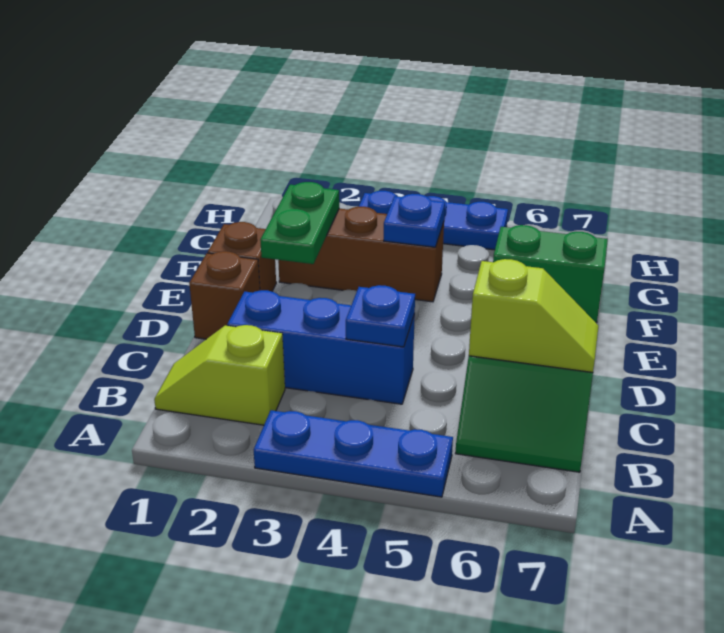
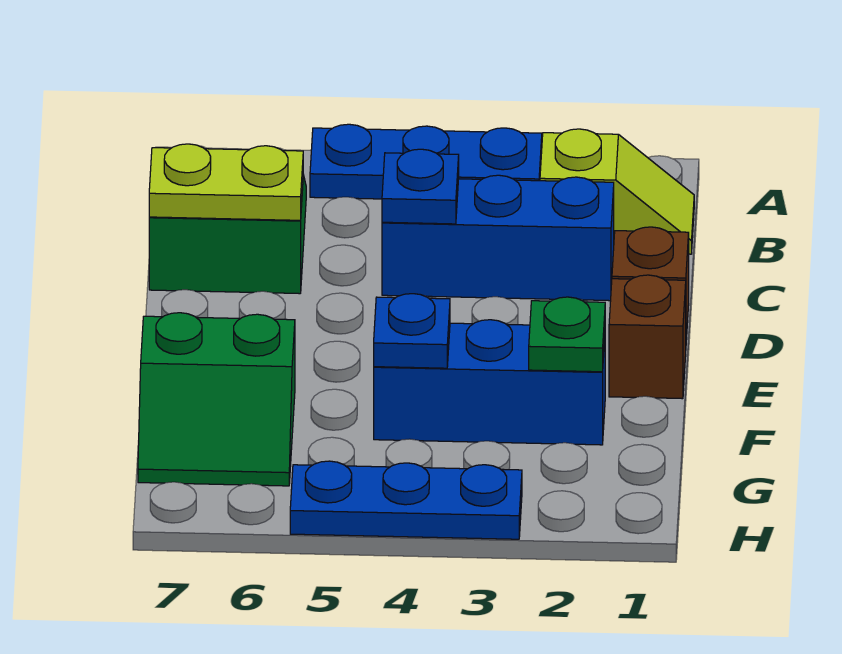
lime 1x2 slope [469,259,598,372] -> lime 1x2 plate [149,144,303,220]
green 1x2 plate [260,182,339,264] -> green 1x1 plate [529,297,605,372]
brown 1x3 brick [278,207,444,302] -> blue 1x3 brick [374,320,605,445]

